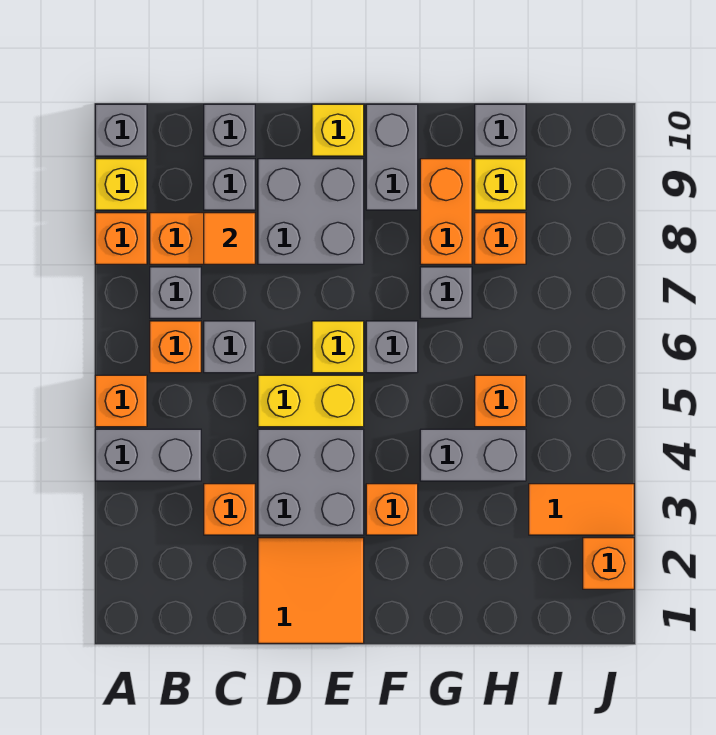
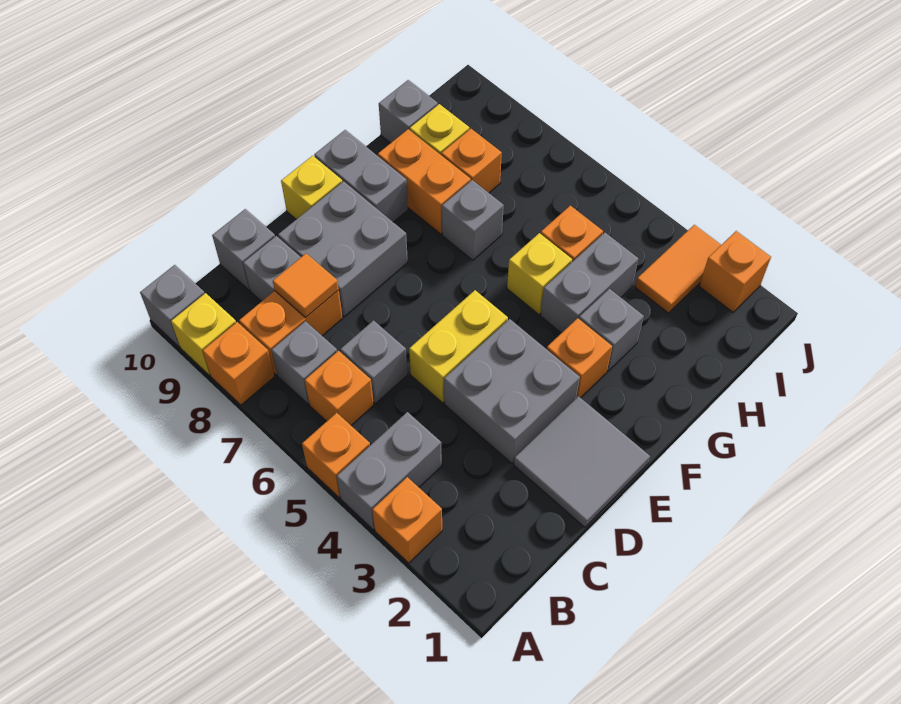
orange 1x1 brick [204,484,255,535] -> orange 1x1 brick moved to [372,477,442,563]
orange 2x2 tile [258,538,364,643] -> grey 2x2 tile [514,396,650,527]
yellow 1x1 brick [312,321,364,373] -> yellow 1x1 brick moved to [507,233,572,314]
grey 1x1 brick [366,321,418,373] -> grey 1x1 brick moved to [579,289,644,371]

